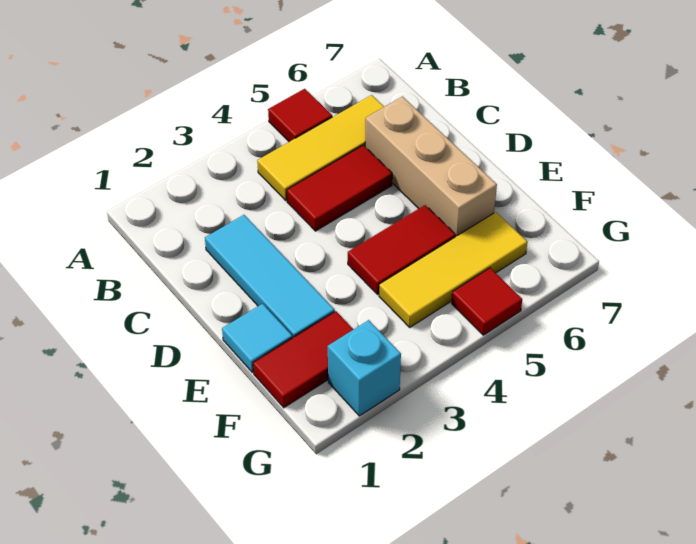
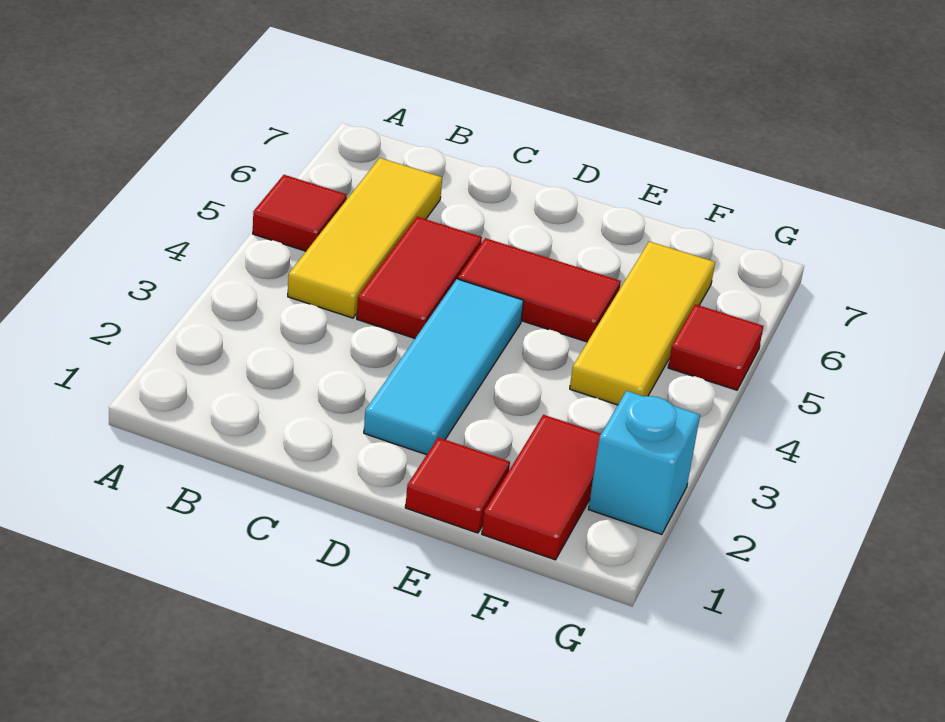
cyan 1x3 tile [205,215,335,338] -> cyan 1x3 tile turned to [364,279,524,455]
tan 1x3 brick [365,97,497,237] -> none
cyan 1x1 tile [222,304,292,372] -> red 1x1 tile [405,438,510,533]
red 1x2 tile [348,205,456,294] -> red 1x2 tile turned to [458,238,621,342]

